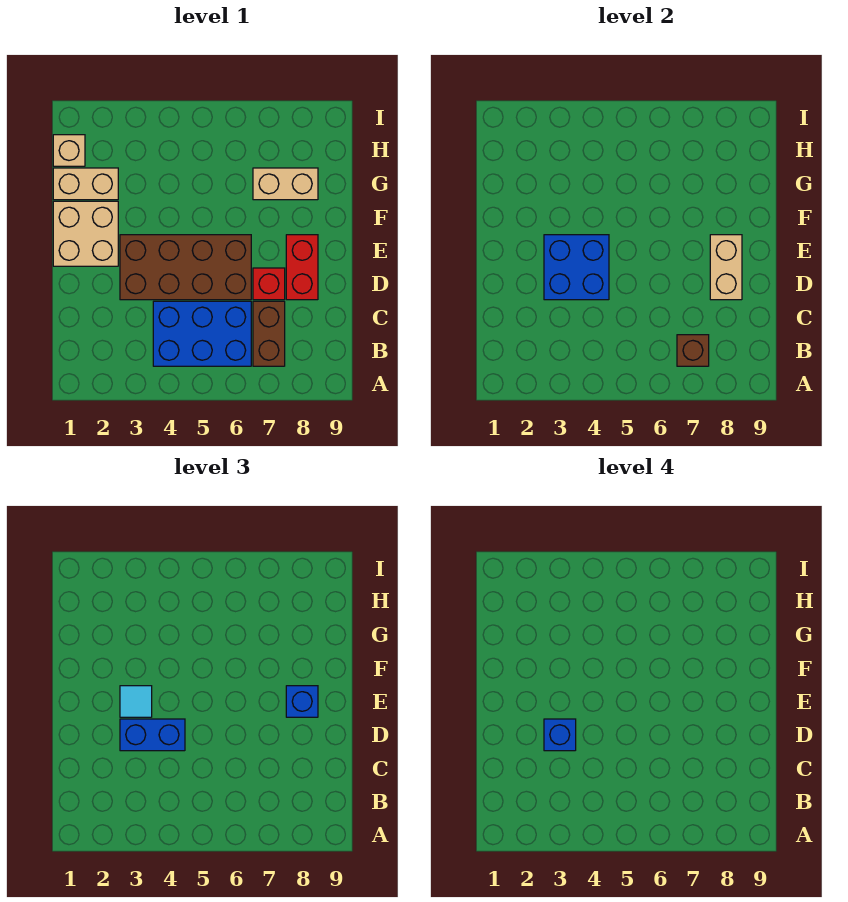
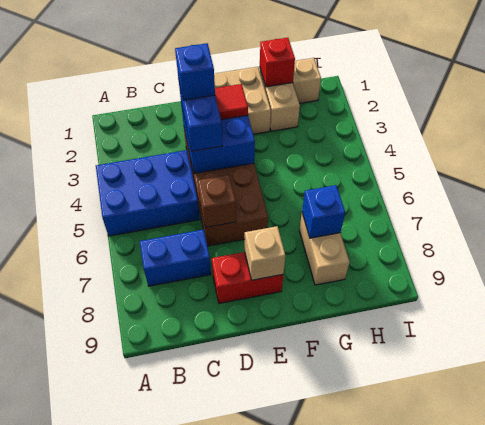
blue 2x3 brick [153,301,251,366] -> blue 2x3 brick turned to [96,150,200,236]
brown 1x2 brick [253,301,285,366] -> blue 1x2 brick [140,229,211,286]
brown 1x1 brick [677,335,709,366] -> brown 1x1 brick moved to [198,175,236,228]
red 1x1 brick [253,268,285,300] -> red 1x1 brick moved to [260,38,295,87]
tan 1x2 brick [710,235,742,300] -> tan 1x1 brick [245,226,285,280]
cyan 1x1 tile [120,686,152,717] -> red 1x1 tile [215,84,248,120]
blue 1x1 brick [286,686,318,717] -> blue 1x1 brick moved to [302,185,345,238]

